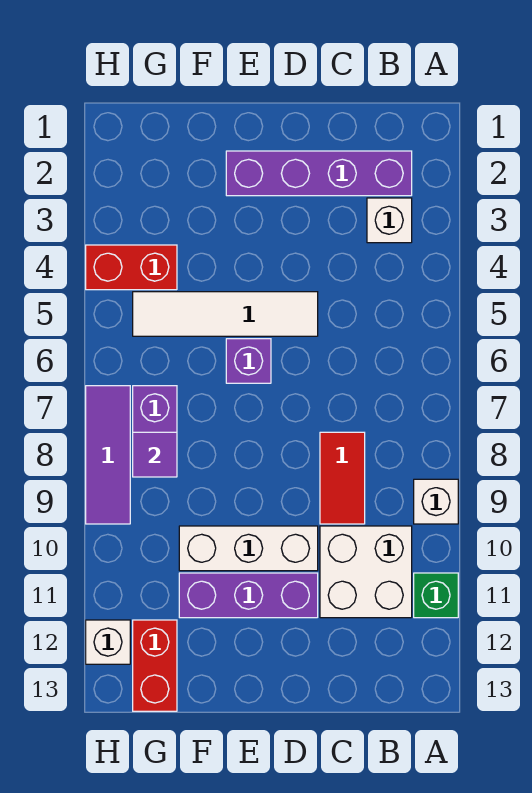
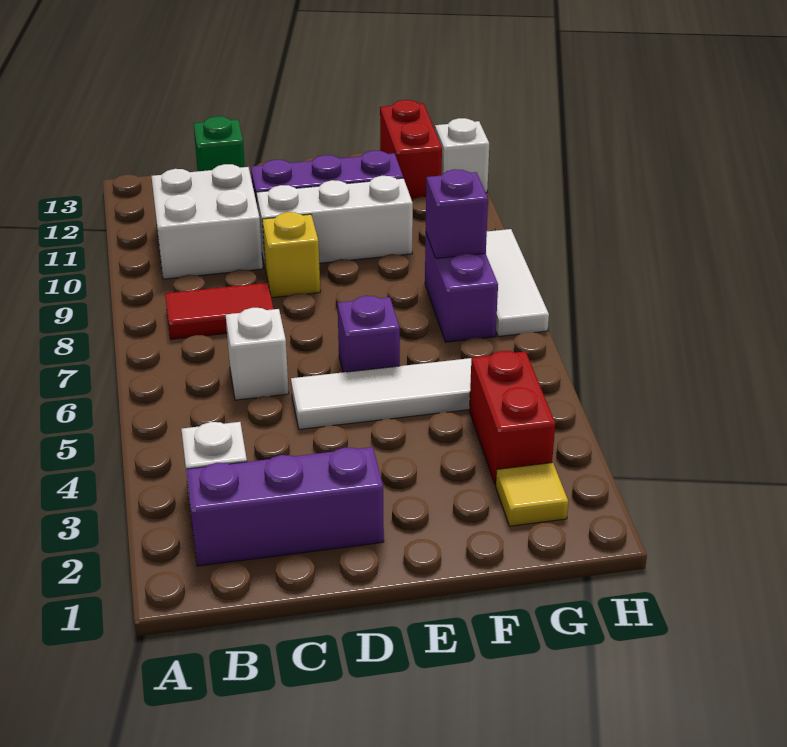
white 1x1 brick [414,479,458,524] -> white 1x1 brick moved to [226,308,289,400]
green 1x1 brick [414,573,458,618] -> green 1x1 brick moved to [193,116,245,171]
purple 1x4 brick [226,151,412,196] -> purple 1x3 brick [186,447,384,566]
red 1x2 tile [320,432,365,524] -> red 1x2 tile turned to [165,283,273,339]
none -> yellow 1x1 brick [262,212,320,298]
none -> yellow 1x1 tile [496,463,568,526]
red 1x2 brick [86,245,177,290] -> red 1x2 brick turned to [469,351,555,485]
purple 1x1 tile [133,432,177,477] -> purple 1x1 brick [426,169,488,258]
purple 1x3 tile [86,386,130,524] -> white 1x3 tile [486,229,549,336]

